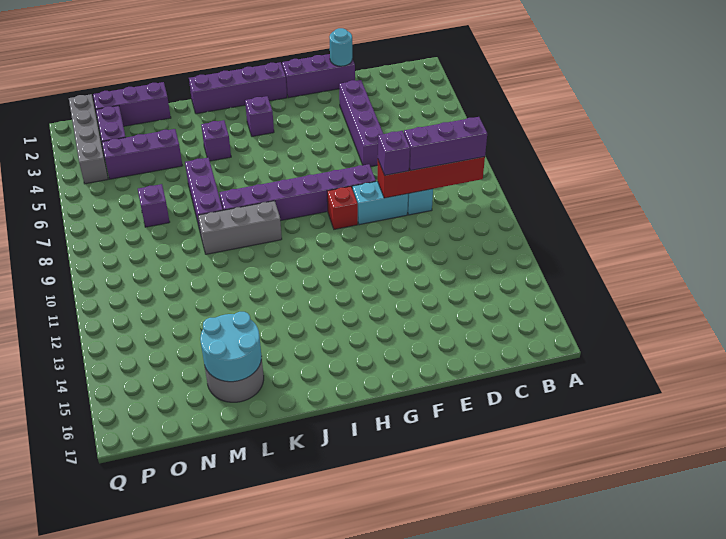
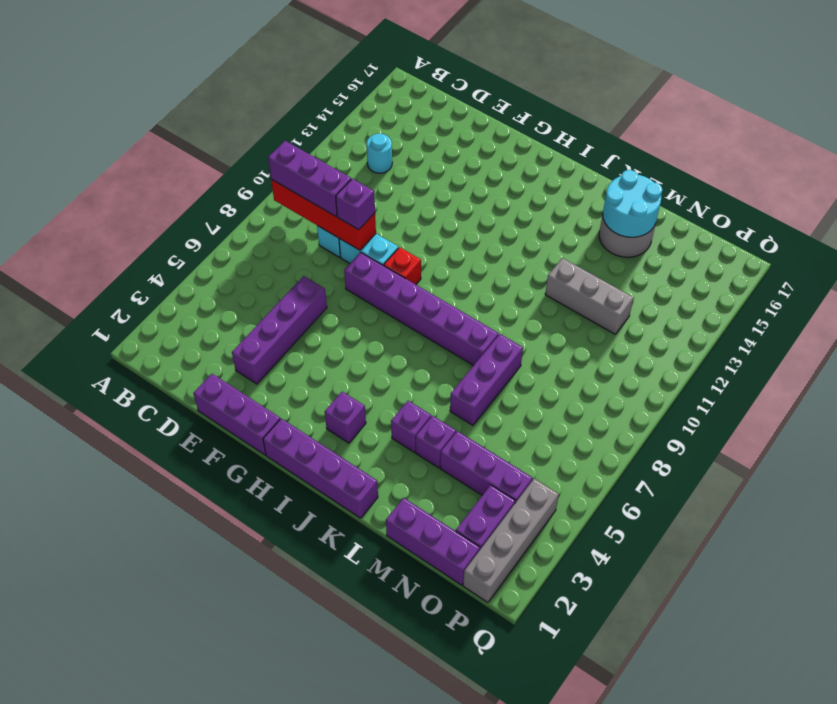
cyan 1x1 round brick [329,28,352,66] -> cyan 1x1 round brick moved to [367,133,392,173]
grey 1x3 brick [198,201,282,254] -> grey 1x3 brick moved to [545,258,634,334]
purple 1x1 brick [138,184,170,227] -> purple 1x1 brick moved to [416,416,456,468]

